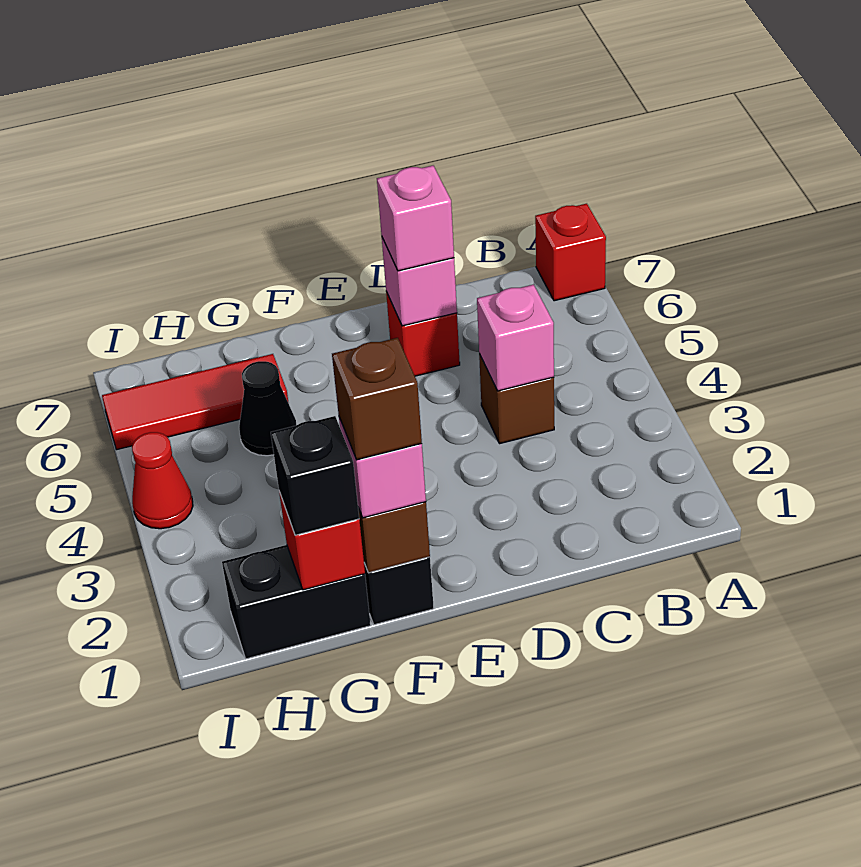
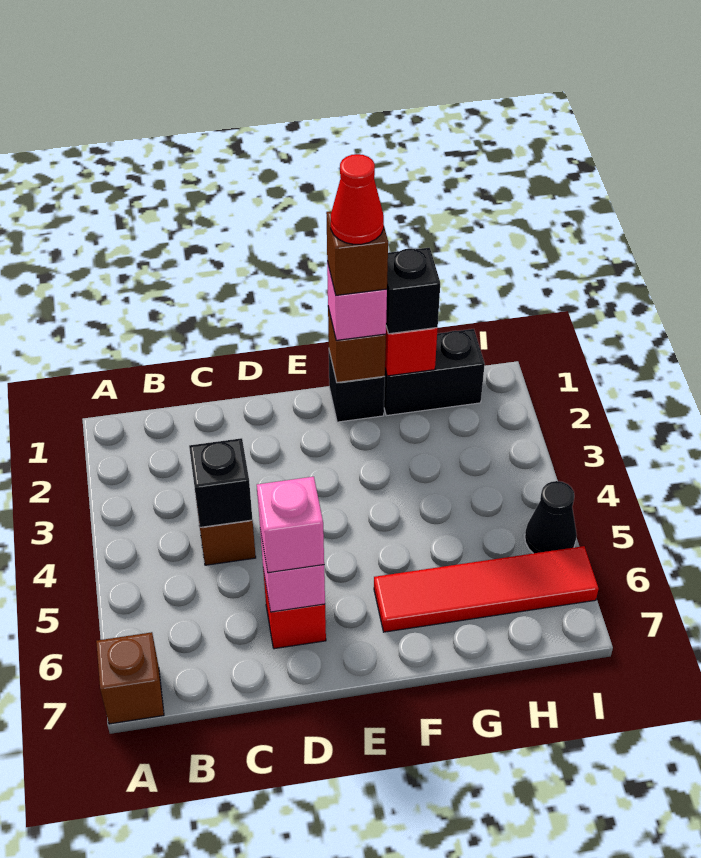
red 1x1 brick [535,204,606,301] -> brown 1x1 brick [96,632,164,724]
pink 1x1 brick [477,284,554,391] -> black 1x1 brick [189,438,253,527]
black 1x1 cone [239,361,296,456] -> black 1x1 cone moved to [525,481,577,553]
red 1x3 tile [102,354,288,450] -> red 1x4 tile [374,546,599,632]
red 1x1 cone [132,432,193,529] -> red 1x1 cone moved to [331,154,384,244]

